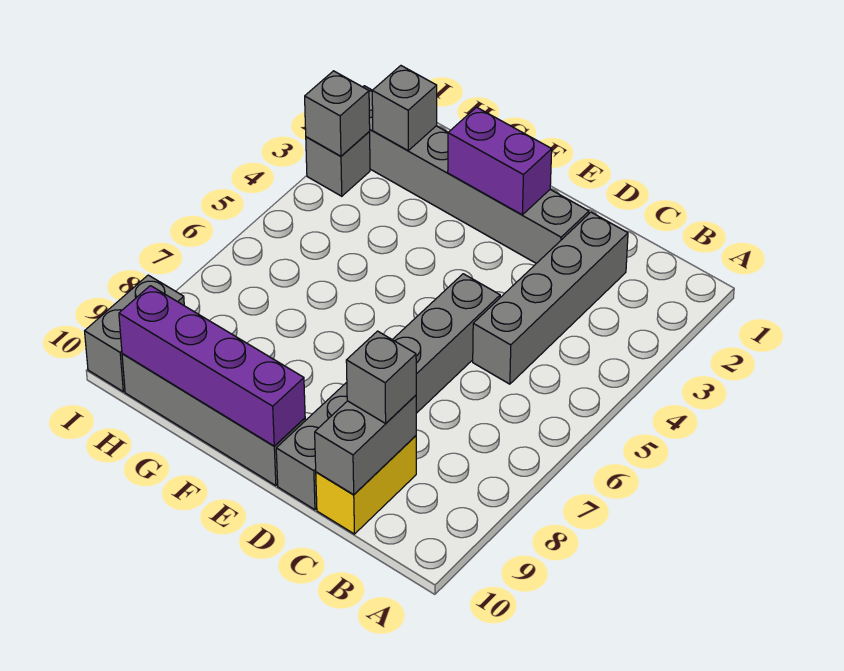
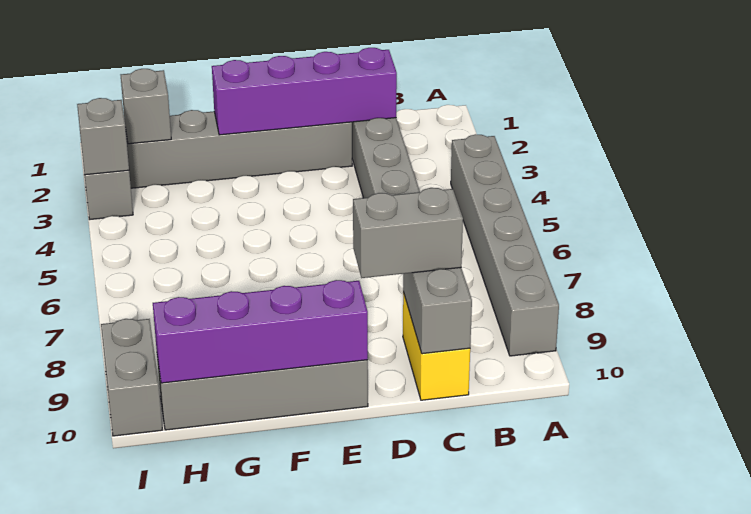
grey 1x1 brick [346,331,416,423] -> grey 1x2 brick [353,188,463,278]
grey 1x6 brick [276,274,500,510] -> grey 1x6 brick moved to [451,134,559,356]
purple 1x2 brick [448,107,552,215] -> purple 1x4 brick [212,48,397,135]

